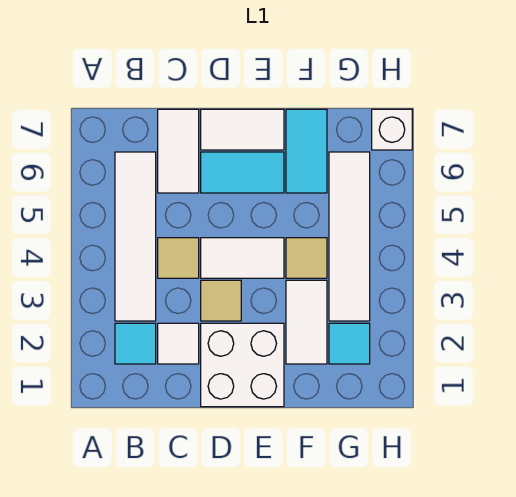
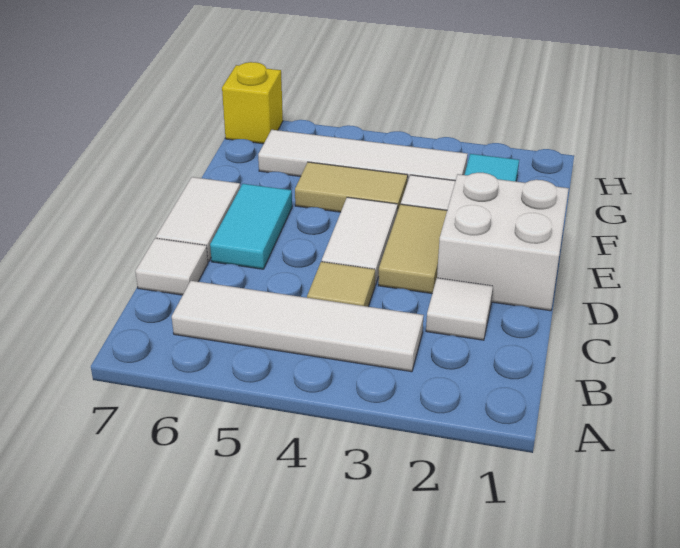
cyan 1x1 tile [115,323,156,364] -> none
white 1x2 tile [158,109,199,193] -> white 1x1 tile [135,238,208,295]
tan 1x1 tile [201,280,241,321] -> tan 1x2 tile [378,204,447,294]
tan 1x1 tile [286,238,327,278] -> tan 1x2 tile [295,162,408,212]
cyan 1x2 tile [286,109,327,193] -> none
white 1x1 brick [372,109,412,150] -> yellow 1x1 brick [222,62,283,144]

